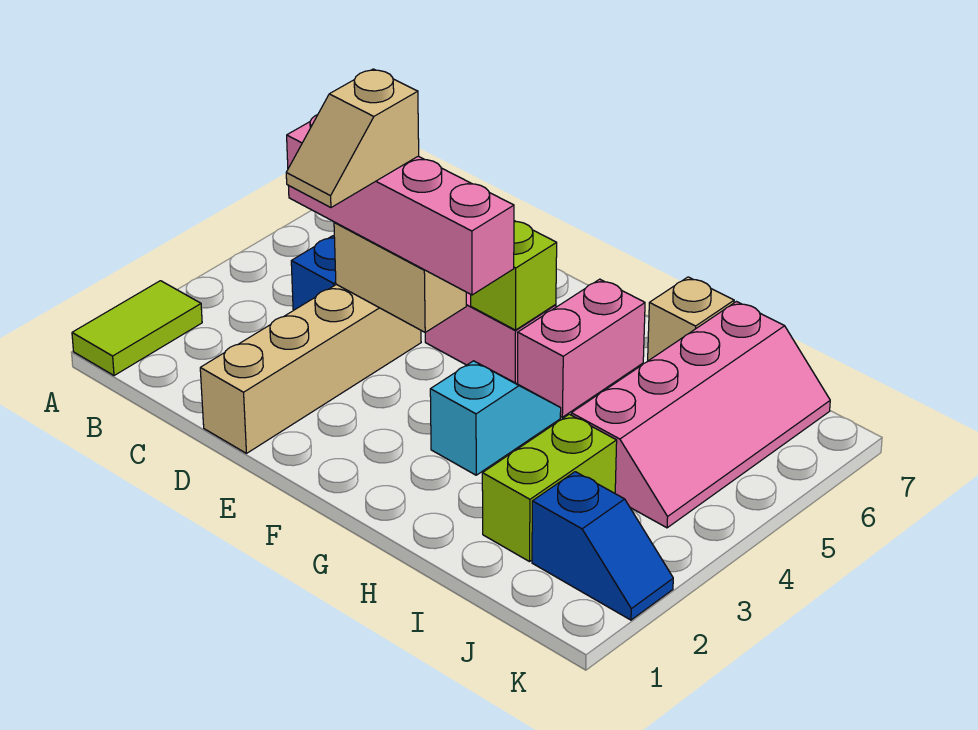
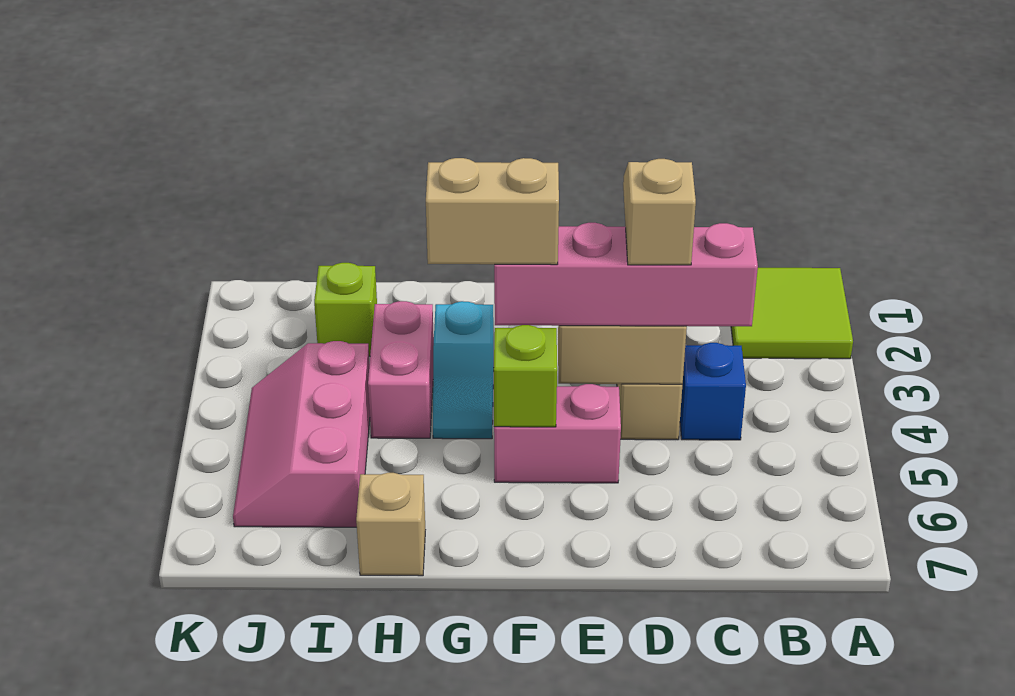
lime 1x2 tile [72,281,202,376] -> lime 2x2 tile [731,268,853,359]
none -> tan 1x2 brick [426,158,559,265]
pink 1x2 brick [517,279,645,417] -> pink 1x2 brick moved to [368,301,434,438]
lime 1x2 brick [482,414,617,562] -> lime 1x1 brick [314,263,377,356]
pink 2x4 slope [571,302,830,528] -> pink 2x3 slope [233,341,370,527]
blue 1x2 slope [532,472,673,620] -> none

